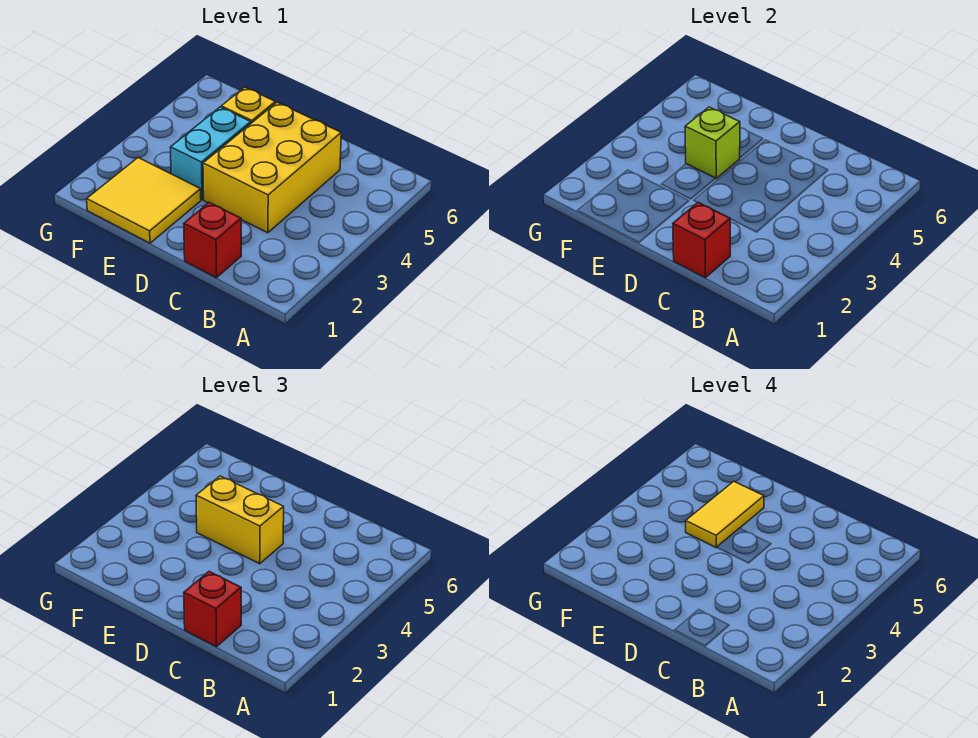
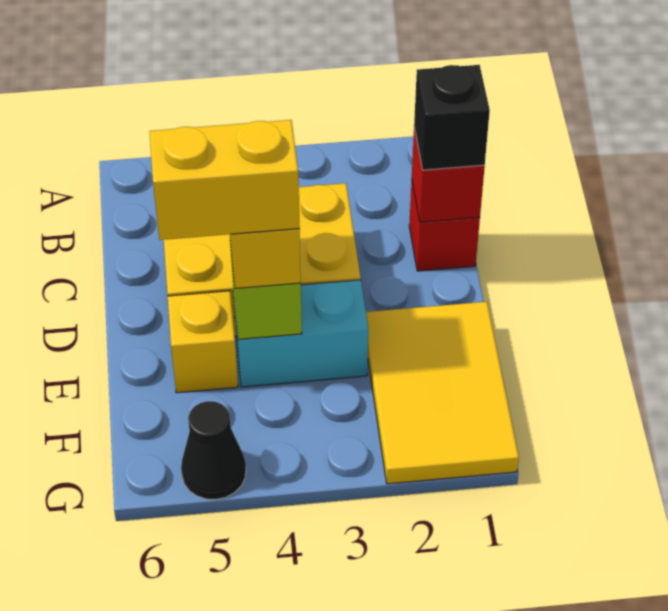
red 1x1 brick [184,571,241,647] -> black 1x1 brick [414,65,490,170]
yellow 2x2 tile [87,158,201,243] -> yellow 2x3 tile [366,302,519,484]
yellow 1x2 tile [686,481,764,547] -> yellow 1x2 brick [150,120,300,240]
none -> black 1x1 cone [181,401,246,499]

